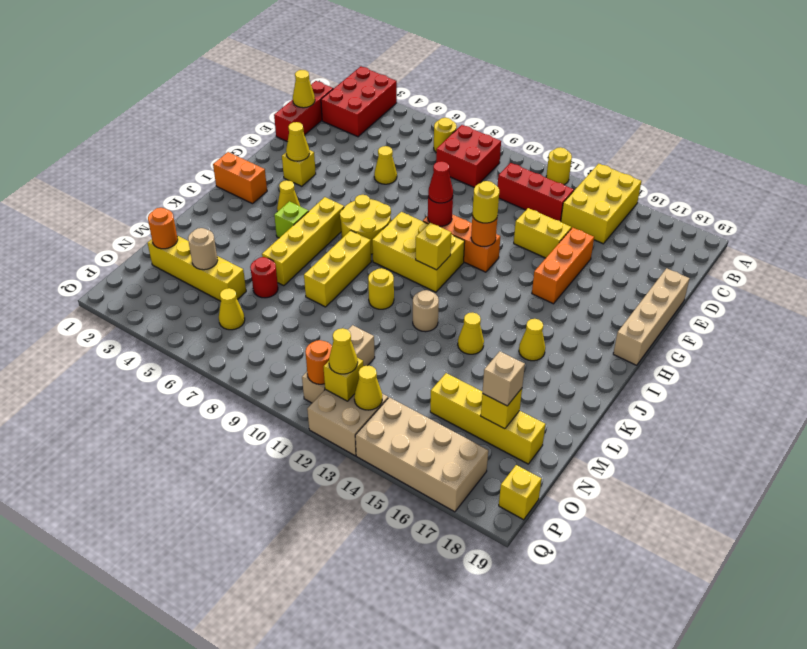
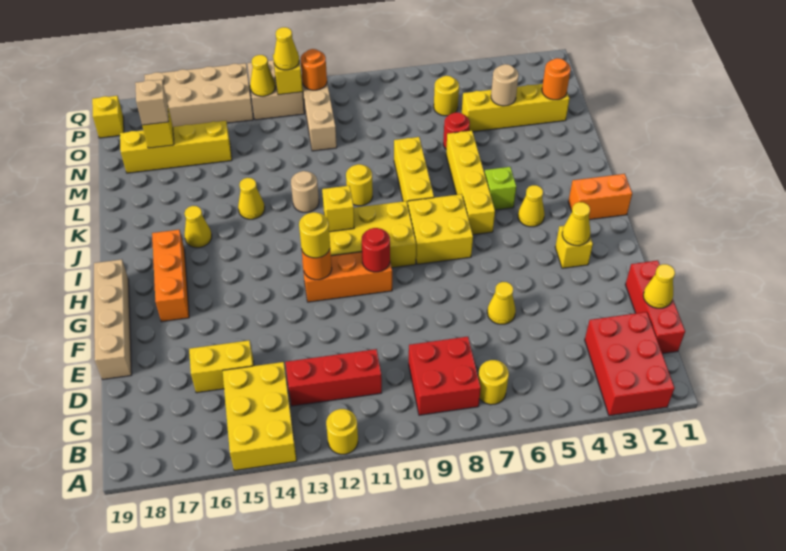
yellow 1x2 brick [514,208,571,258] -> yellow 1x2 brick moved to [189,340,254,393]
orange 1x3 brick [532,228,594,304] -> orange 1x3 brick moved to [152,230,189,322]
red 1x1 cone [428,161,453,203] -> none
yellow 2x2 round brick [340,195,391,254] -> yellow 2x2 brick [408,194,473,264]
yellow 1x1 cone [219,288,245,330] -> yellow 1x1 round brick [434,76,459,116]

